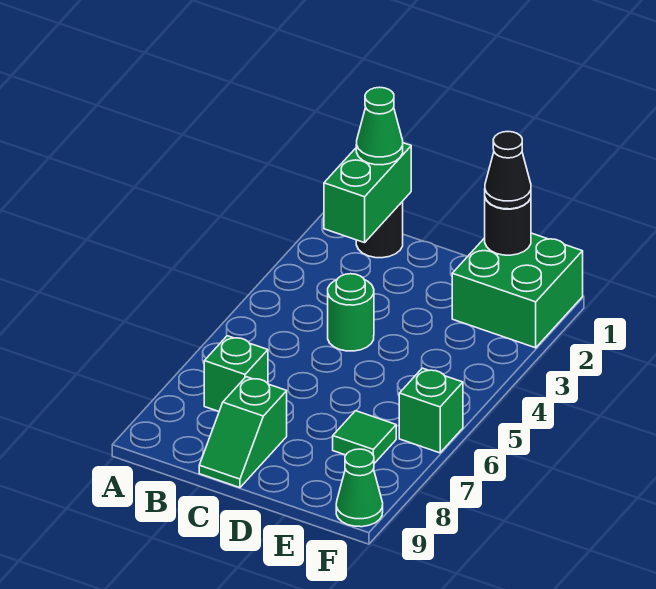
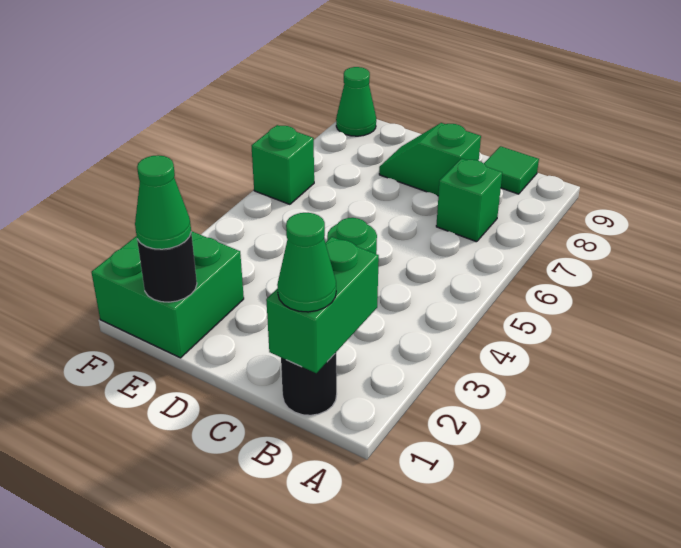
green 1x2 slope [199,377,287,488] -> green 1x2 slope turned to [379,123,481,196]
black 1x1 cone [485,132,531,209] -> green 1x1 cone [135,155,191,249]
green 1x1 tile [333,411,396,463] -> green 1x1 tile moved to [484,146,539,194]

